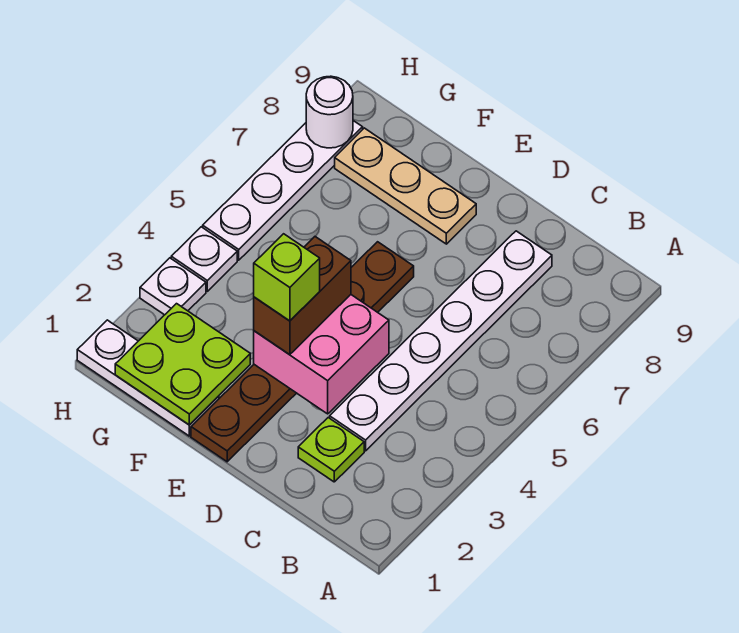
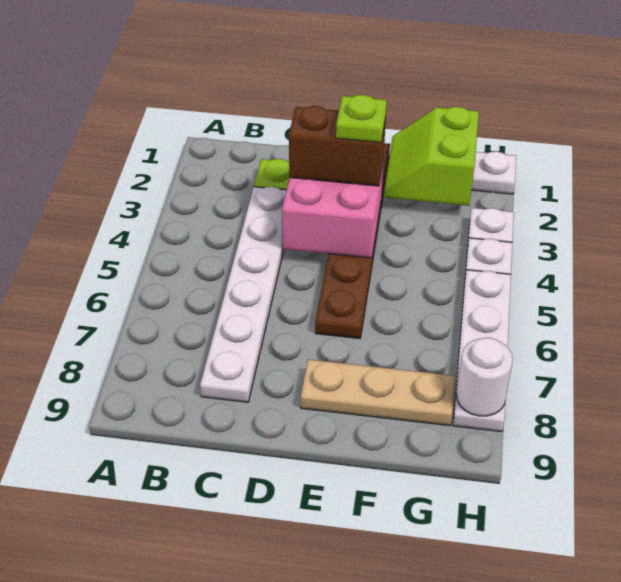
brown 1x2 brick [254,237,351,355] -> brown 1x2 brick turned to [289,106,386,186]
lime 1x1 brick [254,234,320,321] -> lime 1x1 plate [336,95,387,142]
lime 2x2 plate [115,304,250,425] -> lime 2x2 slope [384,107,479,206]

